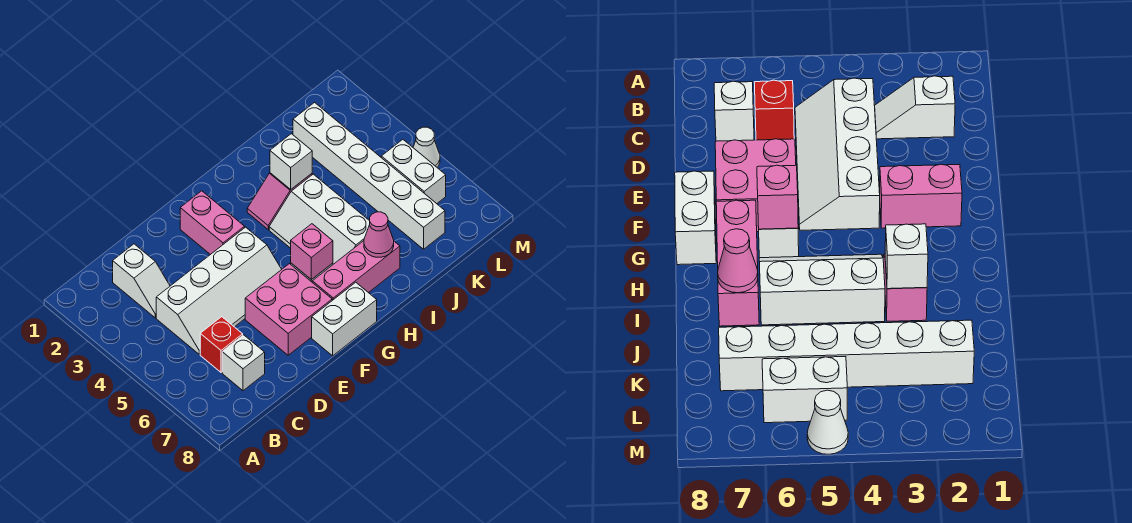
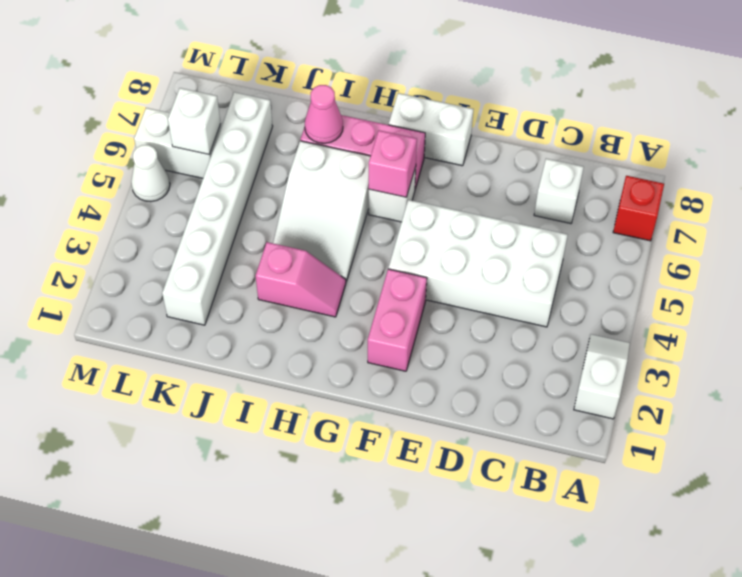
white 1x2 slope [113,244,170,318] -> white 1x2 slope moved to [574,334,630,419]
white 2x4 slope [156,227,282,354] -> white 2x4 brick [388,200,568,327]
red 1x1 brick [200,317,243,372] -> red 1x1 brick moved to [613,176,664,241]
pink 2x2 brick [245,264,332,355] -> none
white 2x3 slope [269,174,370,264] -> white 2x3 slope turned to [273,141,370,282]
white 1x1 brick [270,134,312,189] -> white 1x1 brick moved to [168,88,221,154]
white 1x2 brick [381,140,446,204] -> white 1x2 brick turned to [134,108,221,178]

